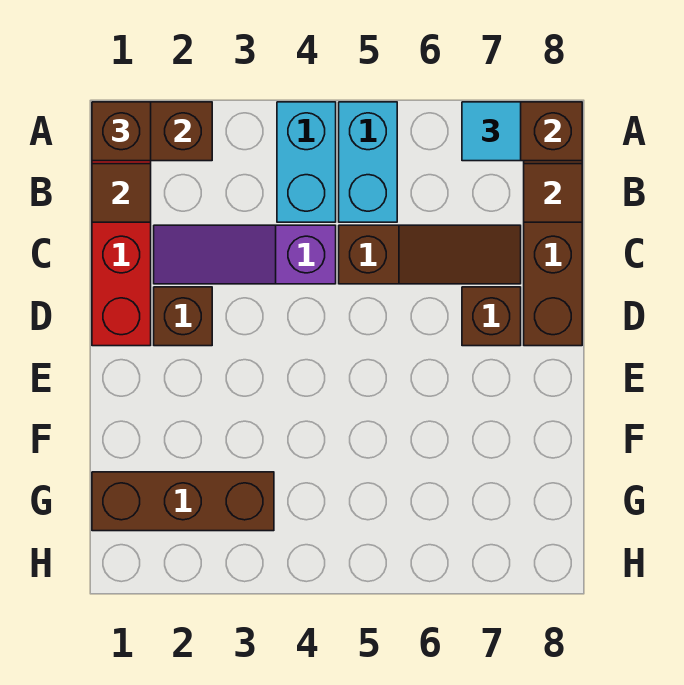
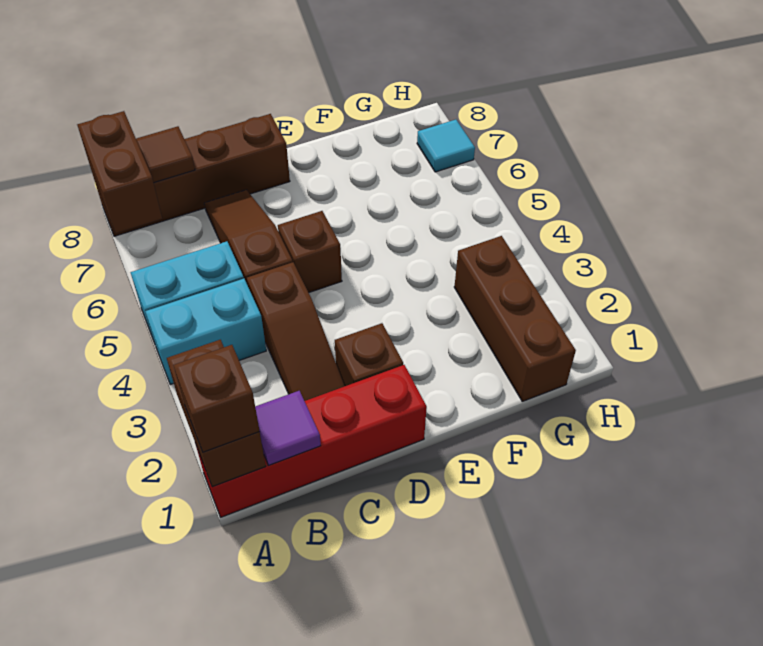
cyan 1x1 tile [462,102,521,161] -> cyan 1x1 tile moved to [417,120,475,172]
brown 1x1 tile [92,164,151,222] -> purple 1x1 tile [255,391,321,465]
purple 1x3 slope [154,225,336,284] -> brown 1x3 slope [247,262,344,401]
brown 1x1 brick [462,287,521,346] -> brown 1x1 brick moved to [278,211,342,293]

